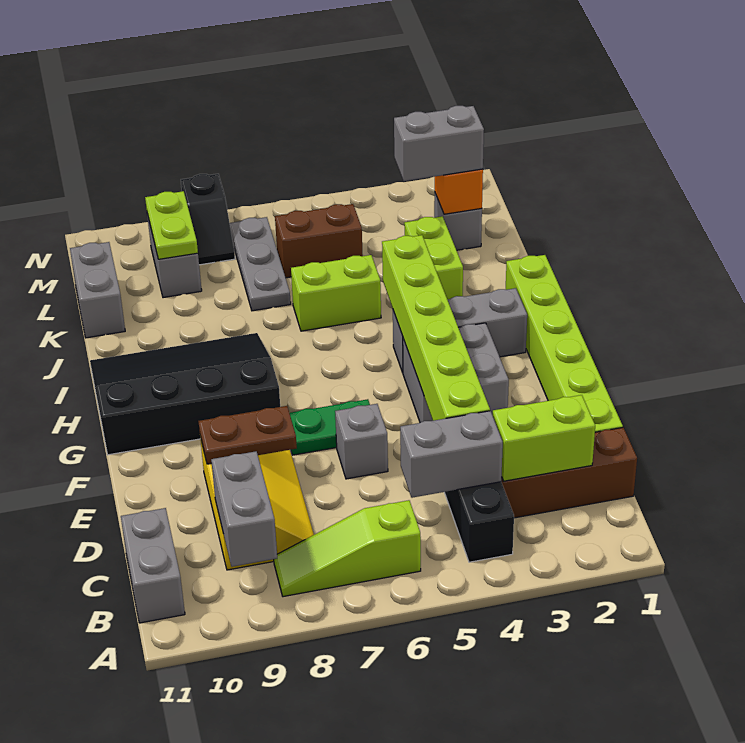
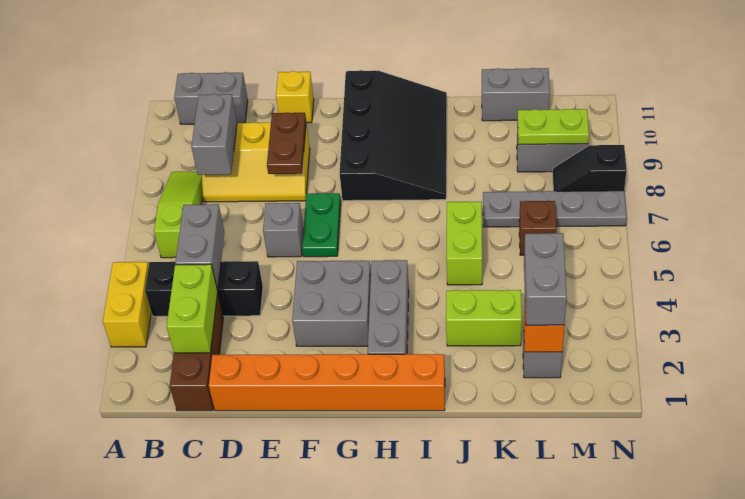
none -> yellow 1x2 brick [103,262,151,347]
grey 1x2 brick [211,451,277,567] -> grey 1x2 brick turned to [191,94,237,175]
lime 1x6 brick [506,255,623,432] -> orange 1x6 brick [209,354,445,411]
lime 1x6 brick [382,235,490,421] -> none
none -> yellow 1x1 brick [276,71,314,123]
grey 1x3 plate [230,217,291,311] -> grey 1x4 plate [483,191,627,227]
brown 1x2 brick [275,204,363,278] -> brown 1x1 brick [519,201,556,255]

